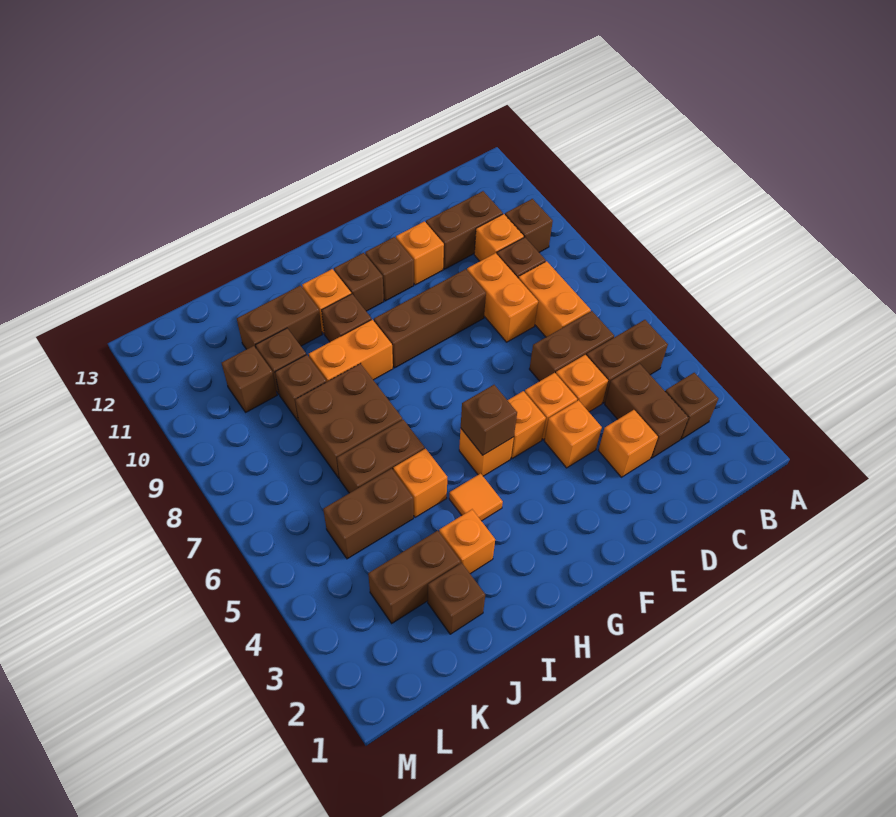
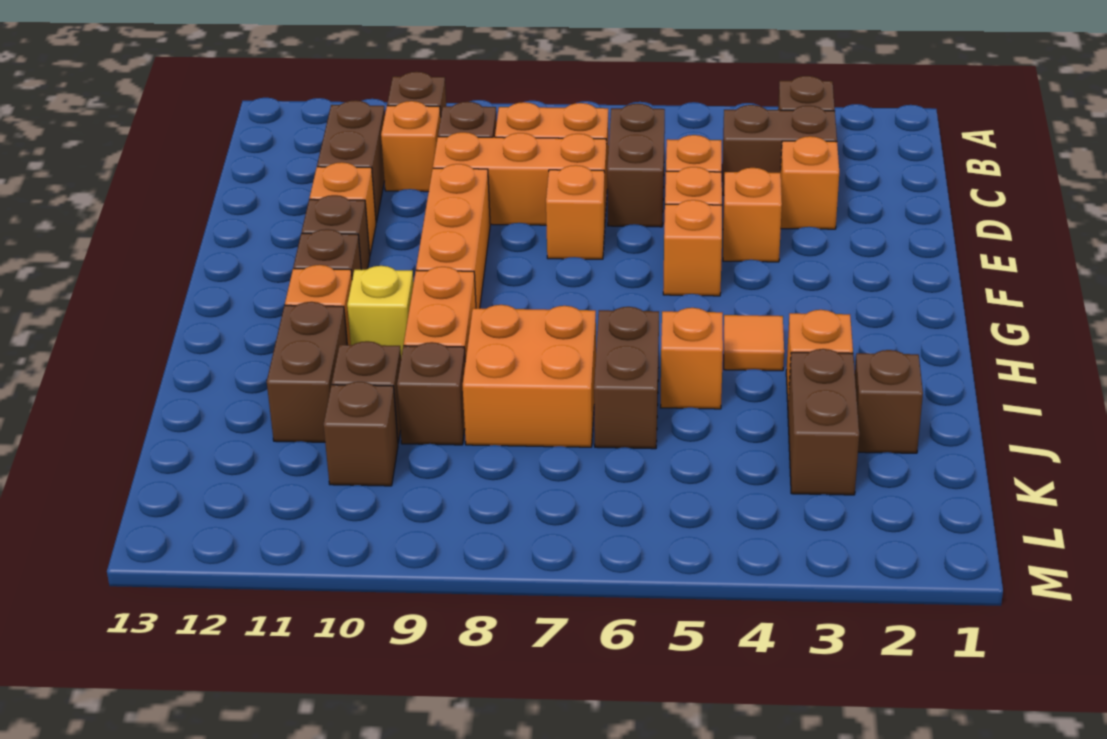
brown 1x2 brick [586,320,668,403] -> none
orange 1x2 brick [467,253,538,342] -> orange 1x3 brick [433,132,607,225]
brown 1x3 brick [374,269,486,368] -> orange 1x3 brick [416,164,490,308]
orange 1x1 brick [459,429,514,476] -> orange 1x1 brick moved to [546,165,605,259]
brown 1x1 brick [461,385,517,455] -> none
brown 1x1 brick [322,294,371,342] -> yellow 1x1 brick [347,266,414,357]
brown 2x2 brick [295,364,402,478] -> orange 2x2 brick [463,305,596,447]
brown 1x2 brick [323,469,413,559] -> none

